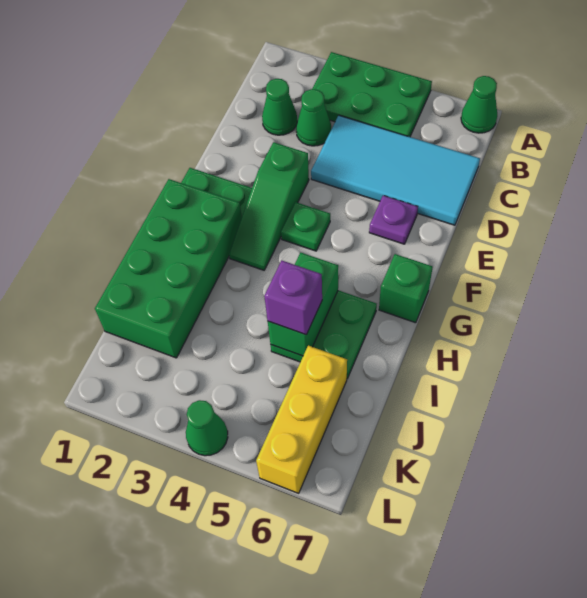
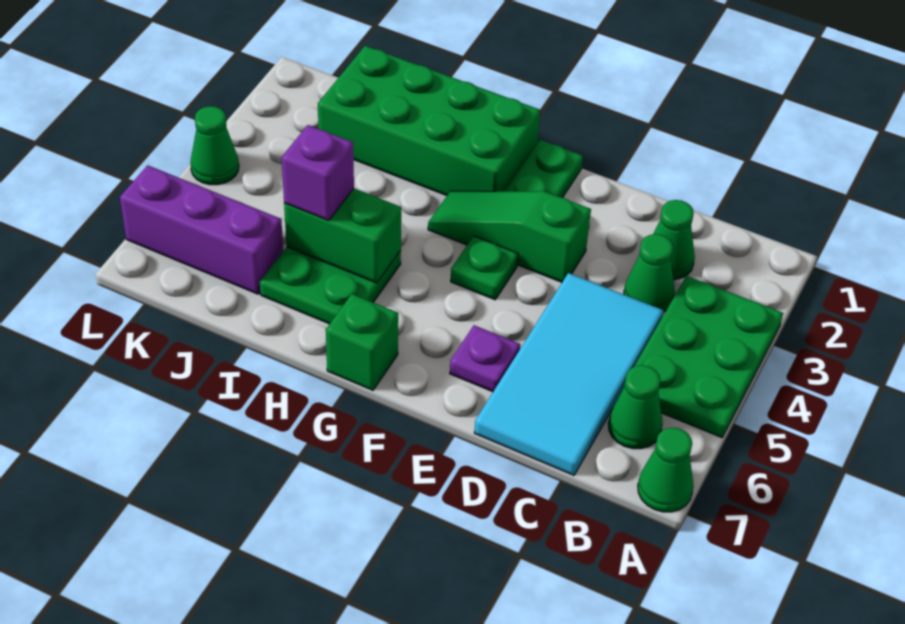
none -> green 1x1 cone [608,365,663,449]
yellow 1x3 brick [256,346,347,493] -> purple 1x3 brick [120,165,283,294]

